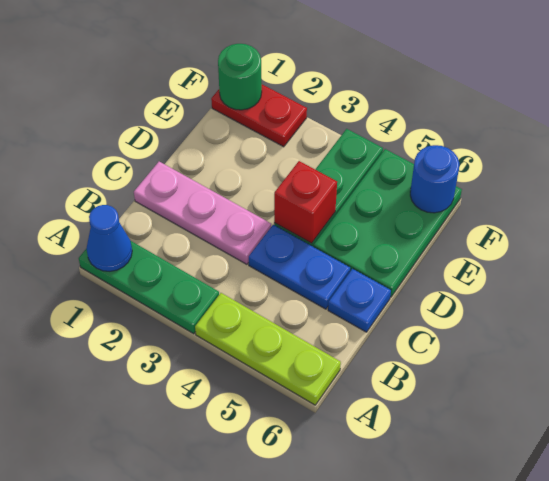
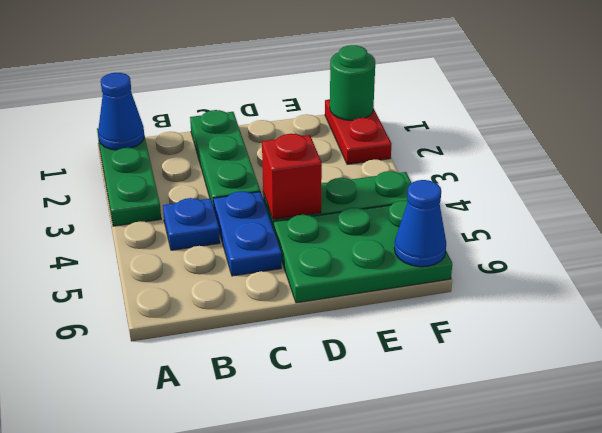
lime 1x3 plate [195,293,341,405] -> none
pink 1x3 plate [134,162,271,264] -> green 1x3 plate [190,110,260,207]
blue 1x1 plate [328,269,391,332] -> blue 1x1 plate moved to [163,198,220,250]
blue 1x1 round brick [410,145,459,213] -> blue 1x1 cone [394,180,446,267]

